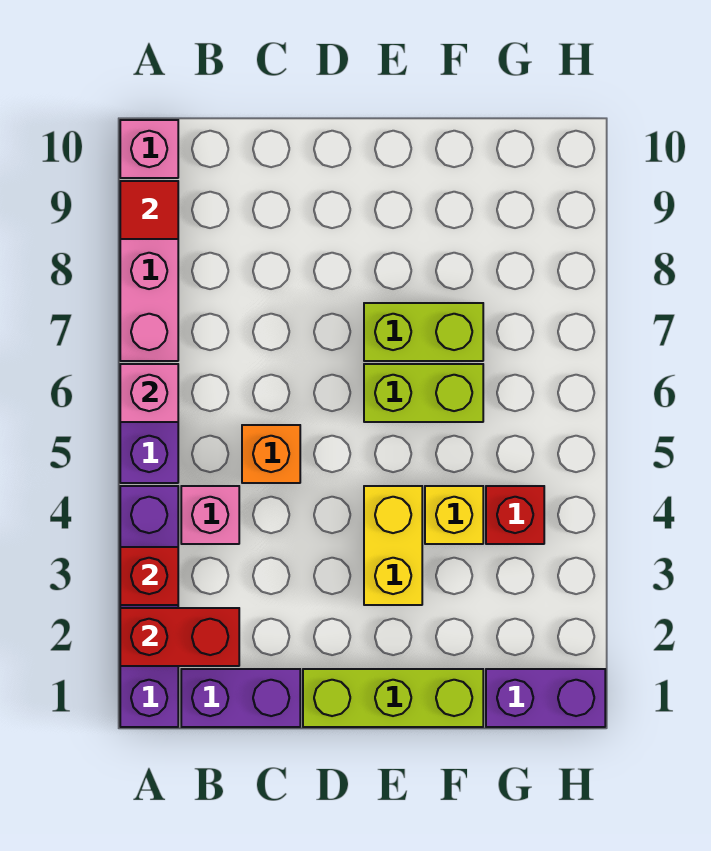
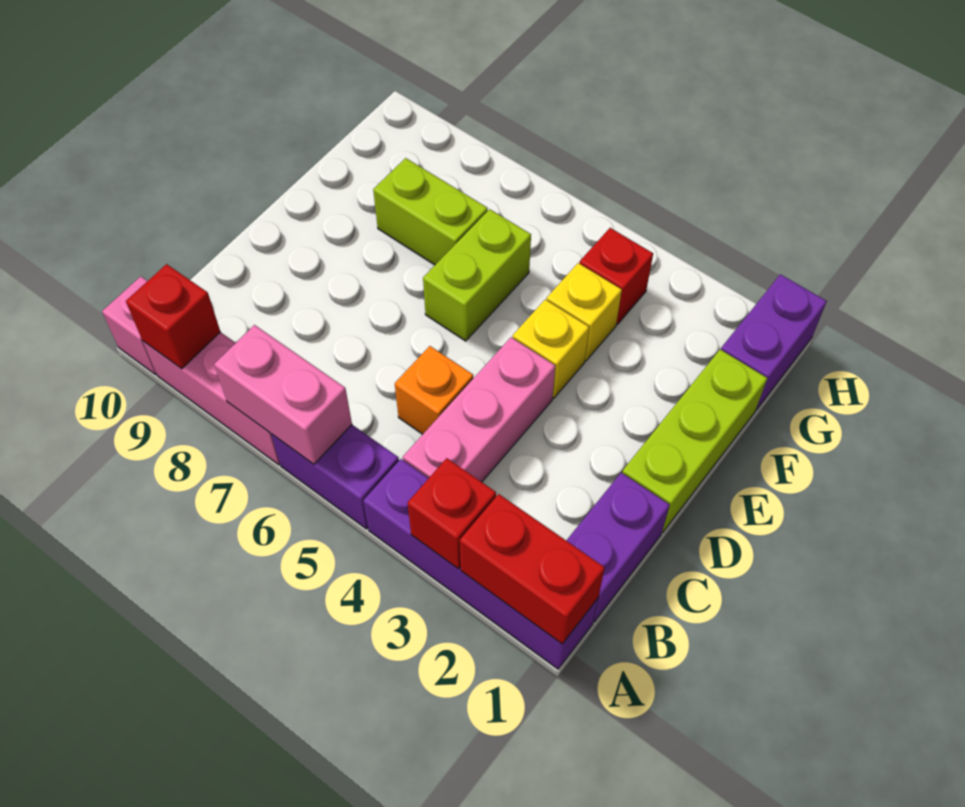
red 1x2 brick [120,608,239,666] -> red 1x2 brick turned to [460,494,605,644]
pink 1x1 brick [120,364,178,422] -> pink 1x2 brick [214,325,352,464]
red 1x1 tile [120,181,178,239] -> red 1x1 brick [126,264,220,369]
pink 1x1 brick [181,486,239,544] -> pink 1x3 brick [403,337,555,482]
yellow 1x2 brick [364,486,422,605] -> yellow 1x1 brick [513,299,589,398]
lime 1x2 brick [364,303,483,361] -> lime 1x2 brick turned to [373,158,488,265]

